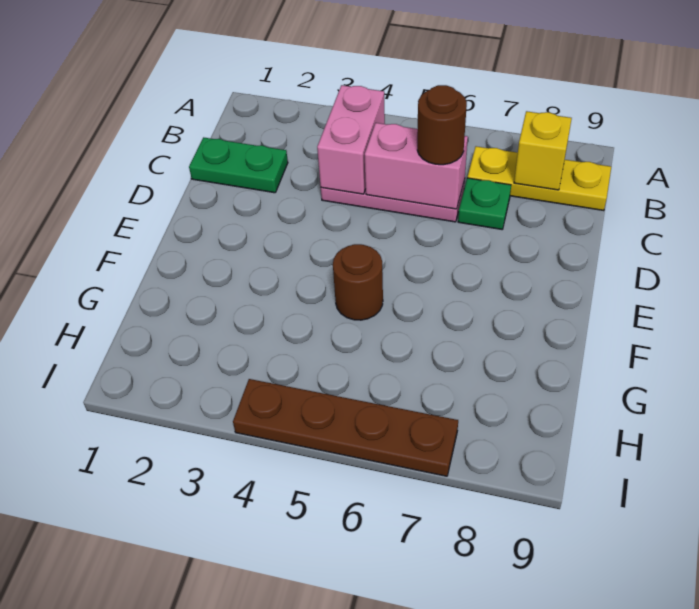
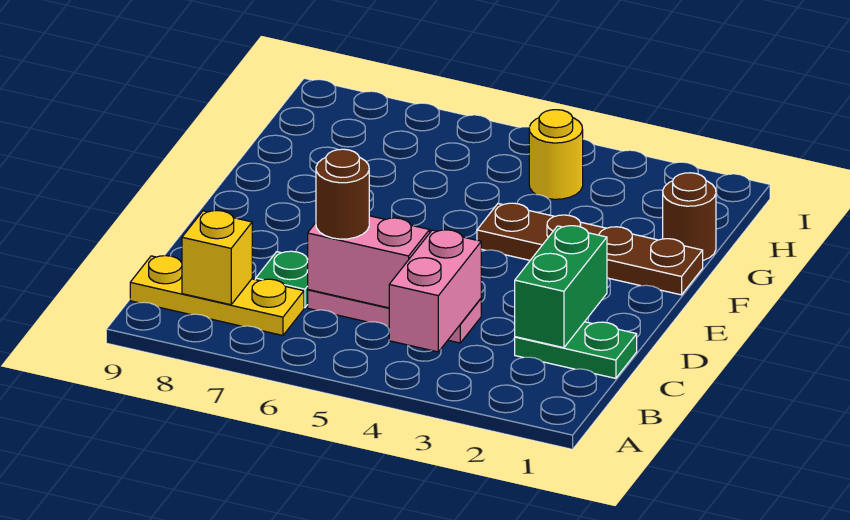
none -> green 1x2 brick [515,226,607,348]
brown 1x1 round brick [333,244,383,320] -> brown 1x1 round brick moved to [663,173,716,260]
none -> yellow 1x1 round brick [529,110,583,199]
brown 1x4 plate [233,379,458,476] -> brown 1x4 plate moved to [477,203,703,295]

